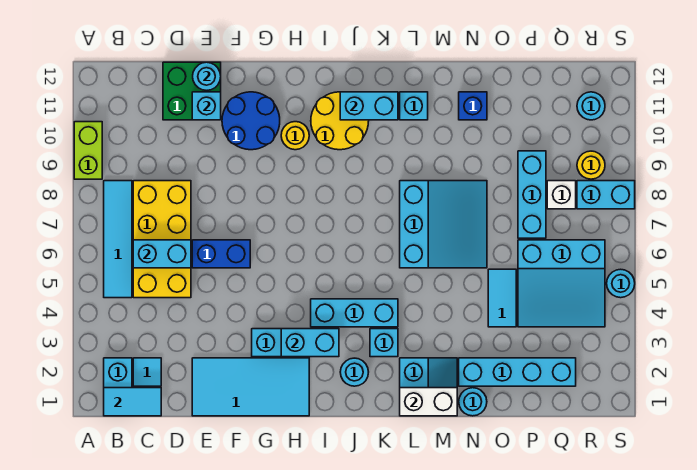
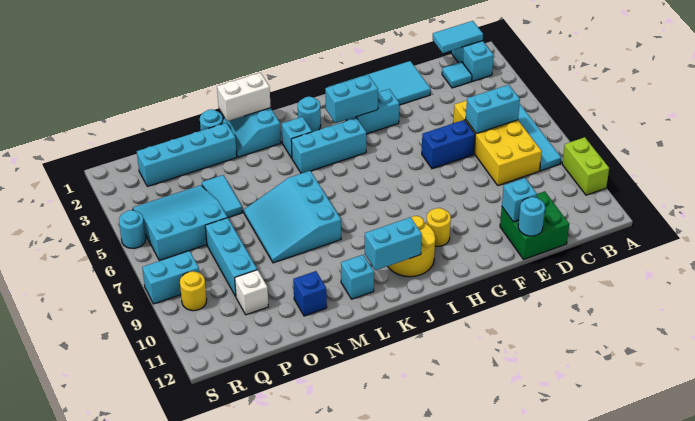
blue 2x2 round brick [222,92,280,150] -> none
white 1x1 brick [547,181,576,209] -> white 1x1 brick moved to [235,270,268,315]
cyan 1x1 round brick [577,92,605,120] -> none

